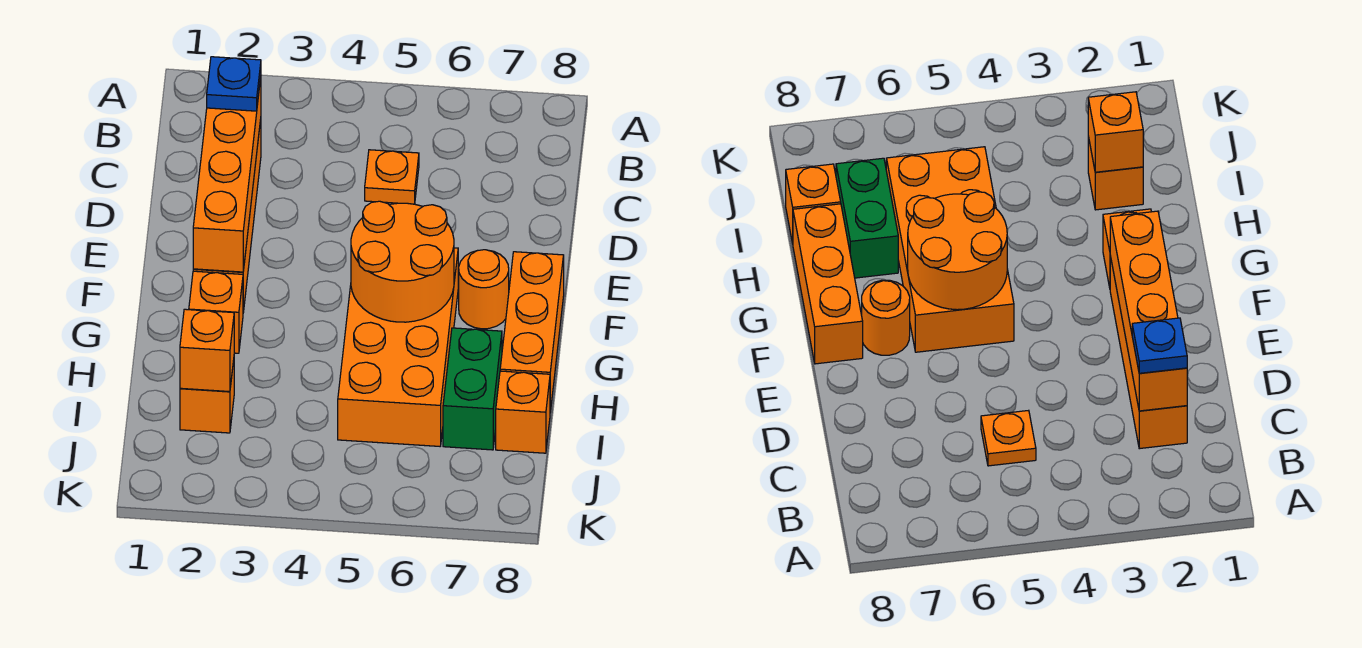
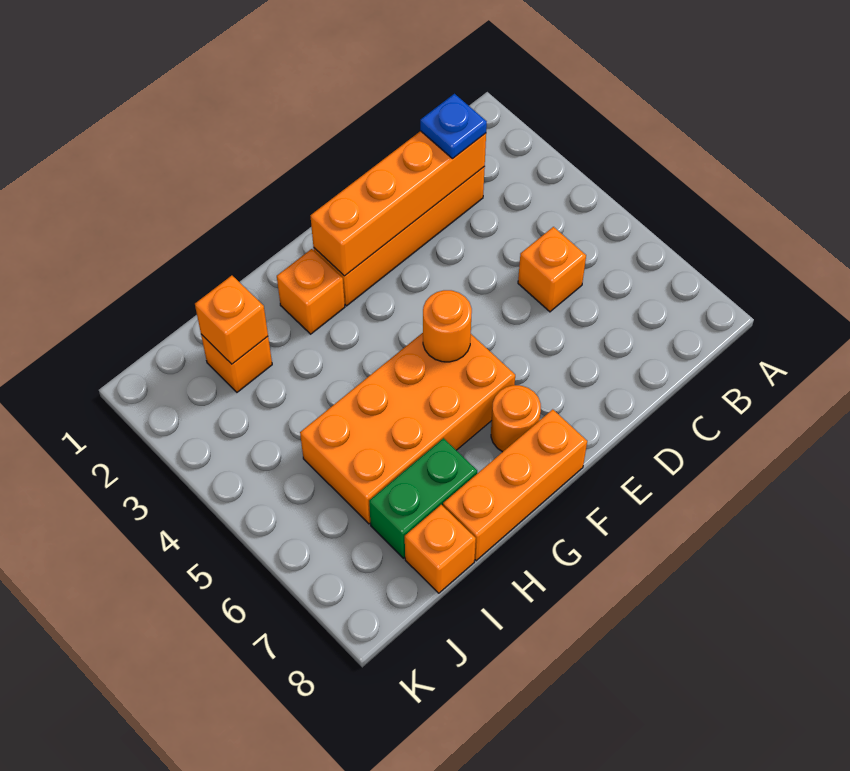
orange 1x1 plate [365,150,419,204] -> orange 1x1 brick [518,227,586,312]
orange 2x2 round brick [351,201,454,322] -> orange 1x1 round brick [423,290,472,362]

